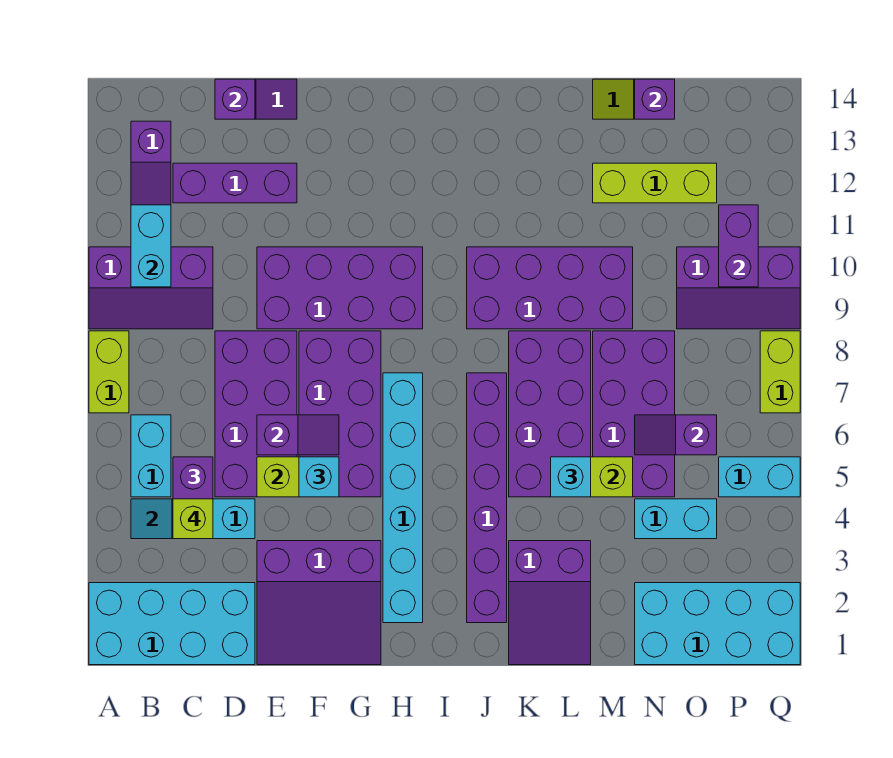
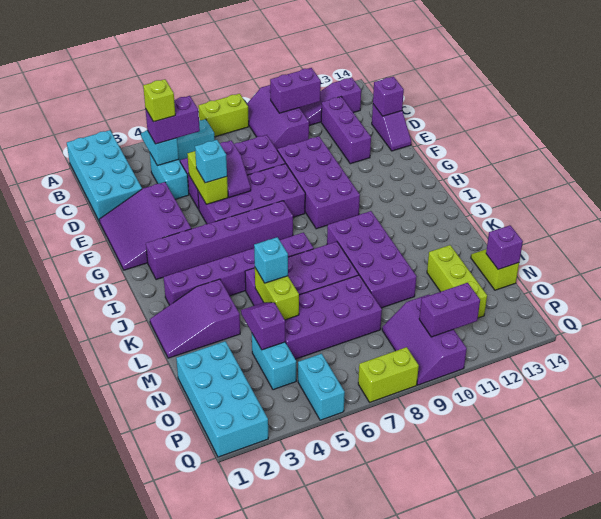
cyan 1x2 brick [131,205,171,287] -> purple 1x2 brick [270,68,321,113]
cyan 1x6 brick [383,373,423,623] -> purple 1x6 brick [146,201,293,280]
purple 1x2 slope [635,415,717,455] -> purple 1x2 slope moved to [241,302,285,350]

